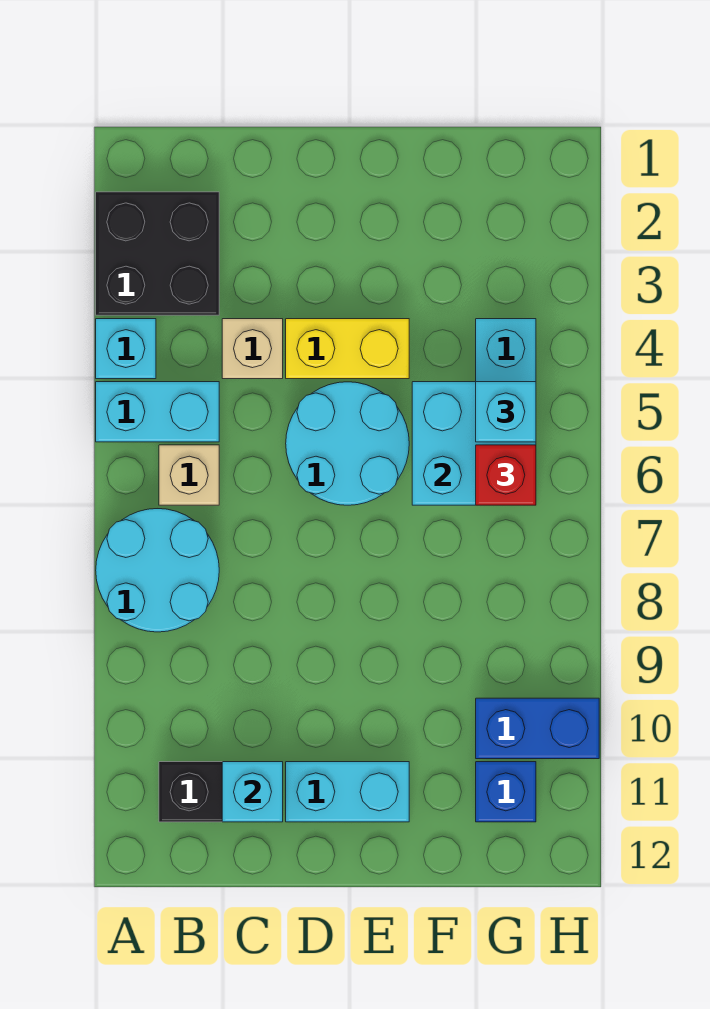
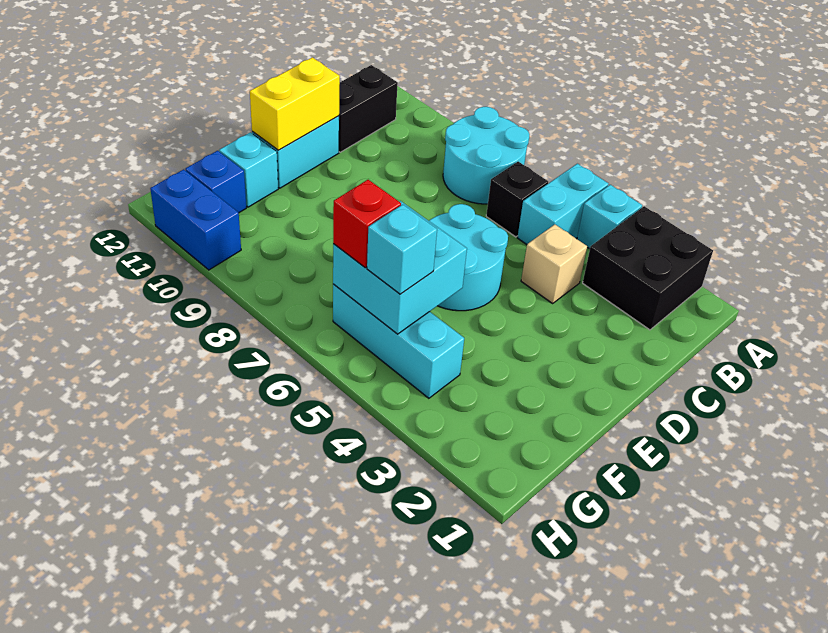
tan 1x1 brick [159,445,219,505] -> black 1x1 brick [486,162,548,237]
cyan 1x1 brick [222,762,283,822] -> cyan 1x1 brick moved to [219,132,278,207]
yellow 1x2 brick [286,319,409,379] -> yellow 1x2 brick moved to [250,57,340,150]
blue 1x2 brick [476,698,599,759] -> blue 1x2 brick turned to [150,169,241,270]

